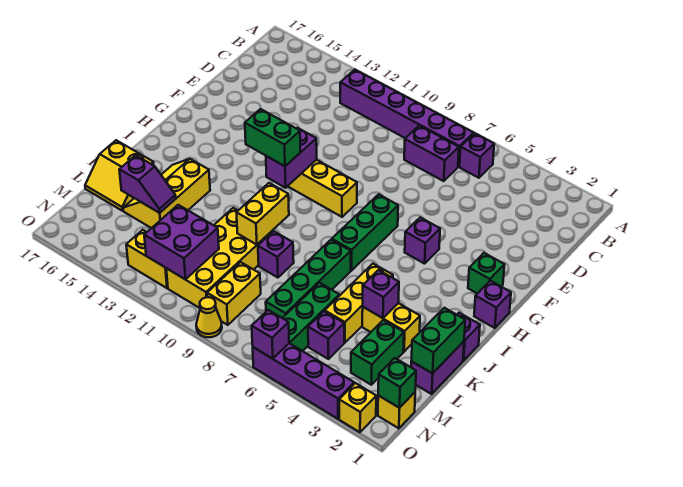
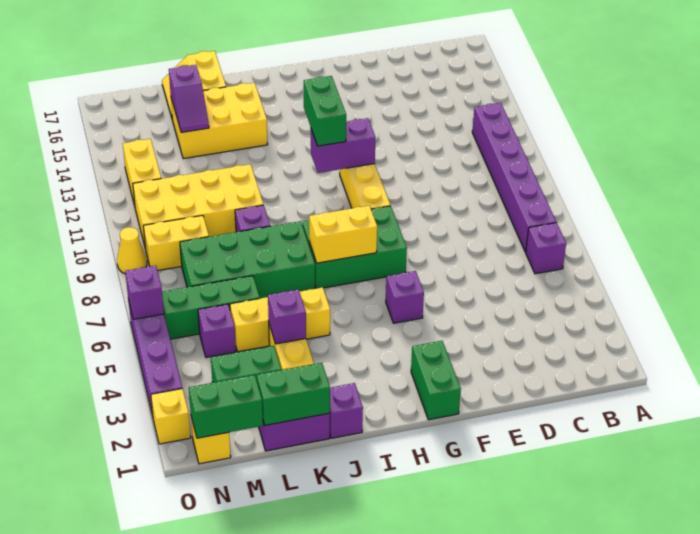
purple 1x2 brick [404,126,459,181] -> none
green 1x1 brick [468,253,504,294] -> green 1x2 brick [411,341,461,420]
green 1x3 brick [332,194,398,271] -> green 2x3 brick [302,206,407,288]
purple 1x1 brick [474,281,511,328] -> none
green 1x4 brick [266,240,351,318] -> green 2x4 brick [180,221,315,298]
yellow 1x2 brick [236,183,289,245] -> yellow 1x2 brick moved to [309,206,377,263]
yellow 2x3 slope [123,159,210,228] -> yellow 2x3 brick [171,83,268,159]
purple 2x2 brick [144,205,219,280] -> none
green 1x1 brick [378,358,416,408] -> green 1x2 brick [189,375,263,438]

